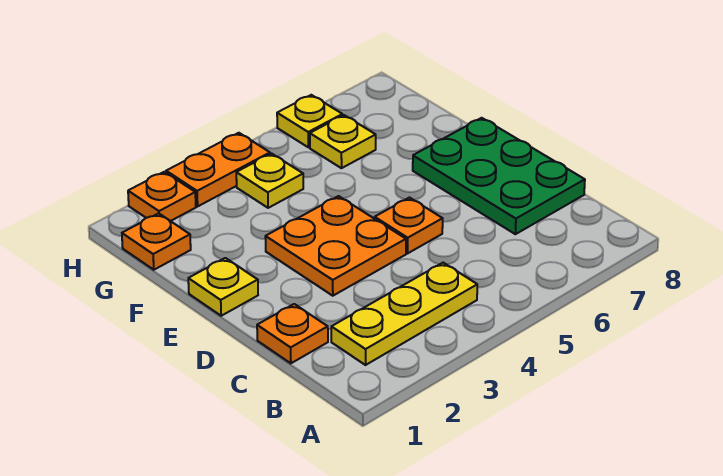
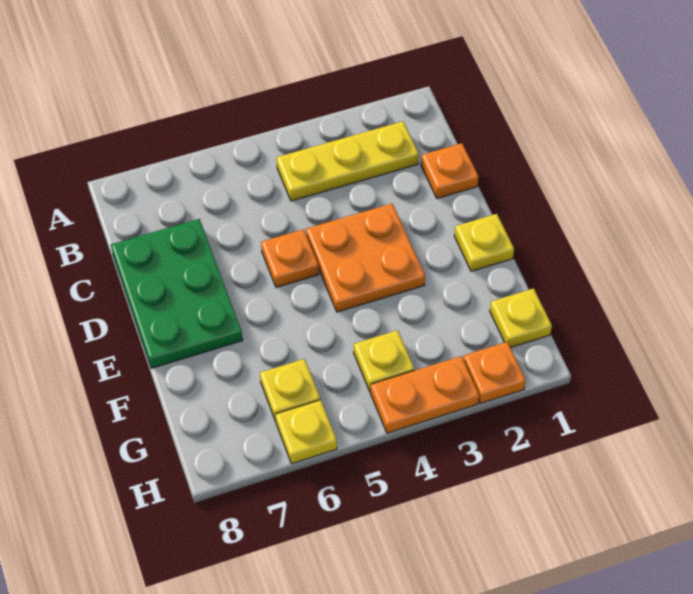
orange 1x1 plate [122,213,191,270] -> yellow 1x1 plate [490,288,552,348]

